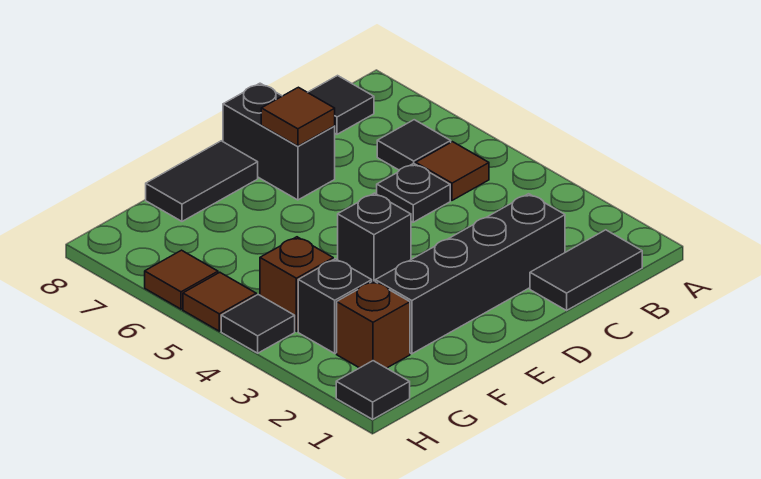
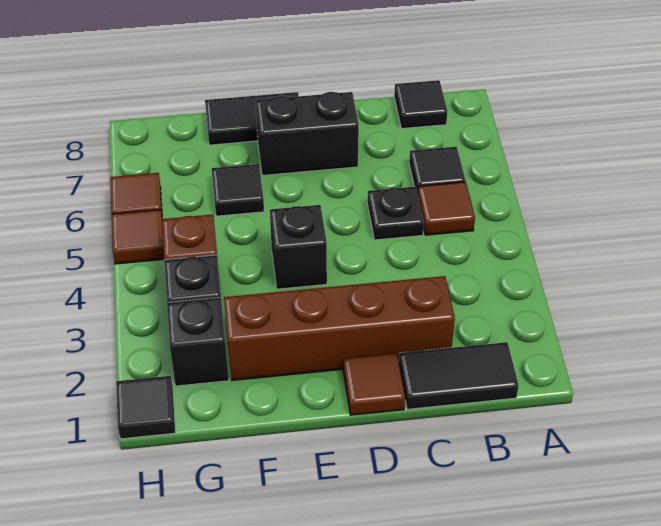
black 1x4 brick [375,194,565,354] -> brown 1x4 brick [224,276,455,380]
black 1x2 brick [223,83,335,200] -> black 1x2 brick turned to [256,92,359,175]
brown 1x1 tile [261,87,335,146] -> brown 1x1 tile moved to [343,353,405,415]
brown 1x1 brick [337,281,410,368] -> black 1x1 brick [167,297,229,386]
black 1x1 tile [221,295,295,353] -> black 1x1 tile moved to [211,164,264,216]

